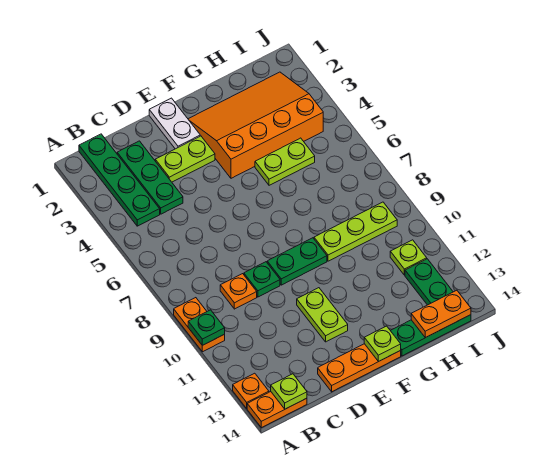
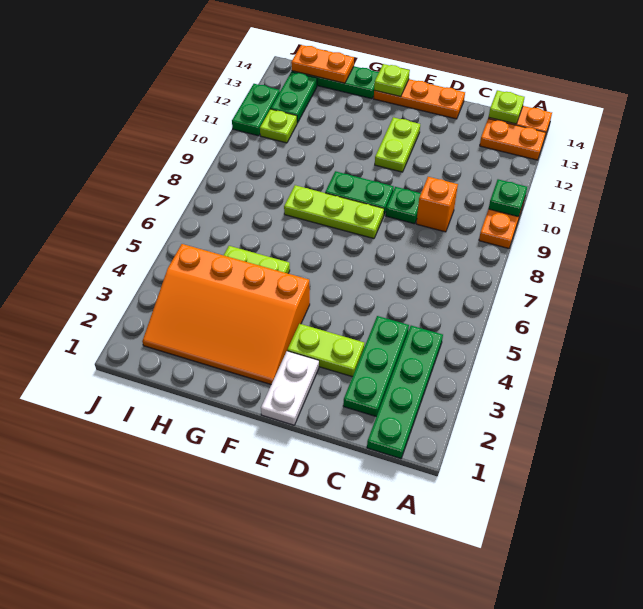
orange 1x1 plate [233,373,269,408] -> orange 1x2 plate [480,119,546,160]
orange 1x1 plate [220,274,257,309] -> orange 1x1 brick [416,177,458,232]
lime 1x3 plate [314,202,397,261] -> lime 1x3 plate moved to [284,185,384,239]
none -> green 1x2 plate [232,84,280,136]

